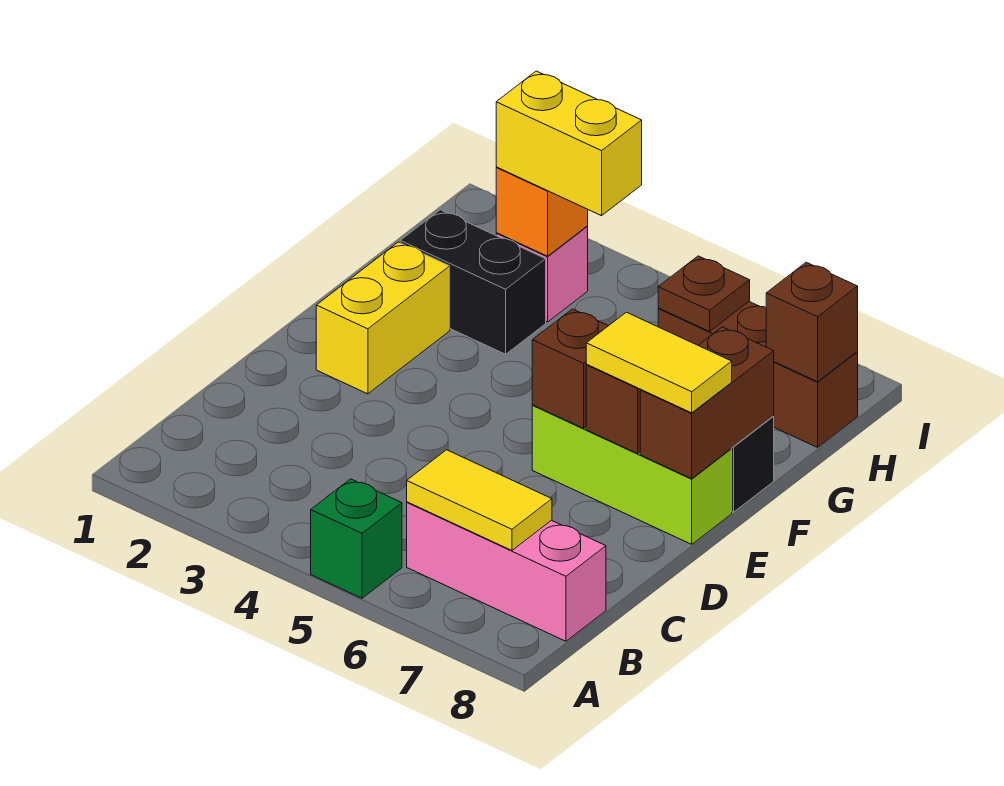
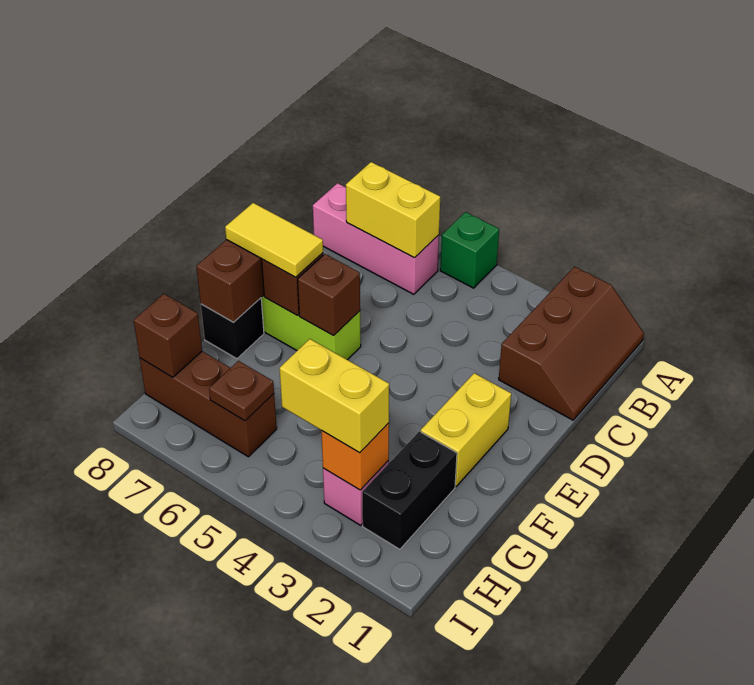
none -> brown 2x3 slope [499,267,644,420]
yellow 1x2 tile [407,450,552,550] -> yellow 1x2 brick [346,162,440,258]
black 1x2 brick [400,210,546,354] -> black 1x2 brick turned to [362,431,457,549]

